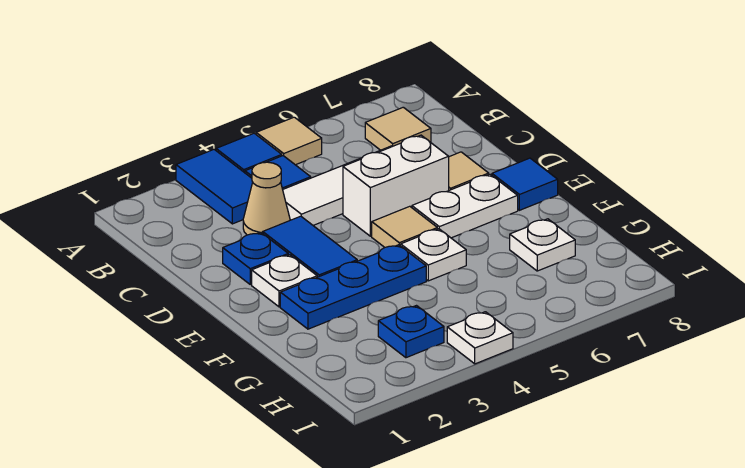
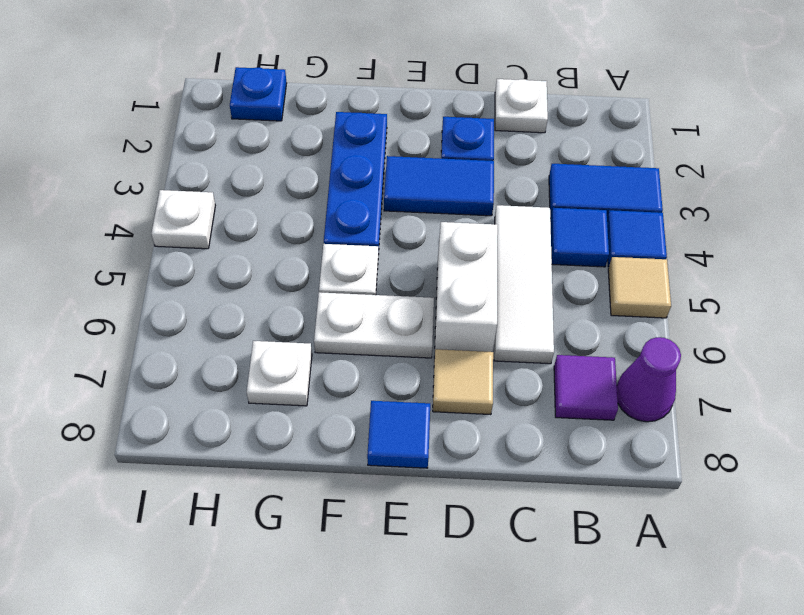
none -> purple 1x1 cone [617,337,681,422]
tan 1x1 tile [365,107,431,150] -> purple 1x1 tile [554,355,618,420]
tan 1x1 cone [243,162,290,235] -> none
white 1x1 plate [252,255,317,307] -> white 1x1 plate moved to [495,79,548,133]
tan 1x1 tile [372,206,437,247] -> none
white 1x2 plate [412,174,518,238] -> white 1x2 plate turned to [314,292,434,358]
blue 1x1 plate [378,306,444,358] -> blue 1x1 plate moved to [230,67,287,121]

